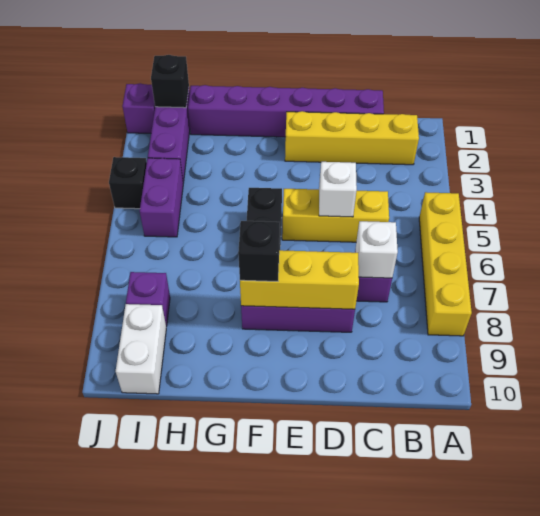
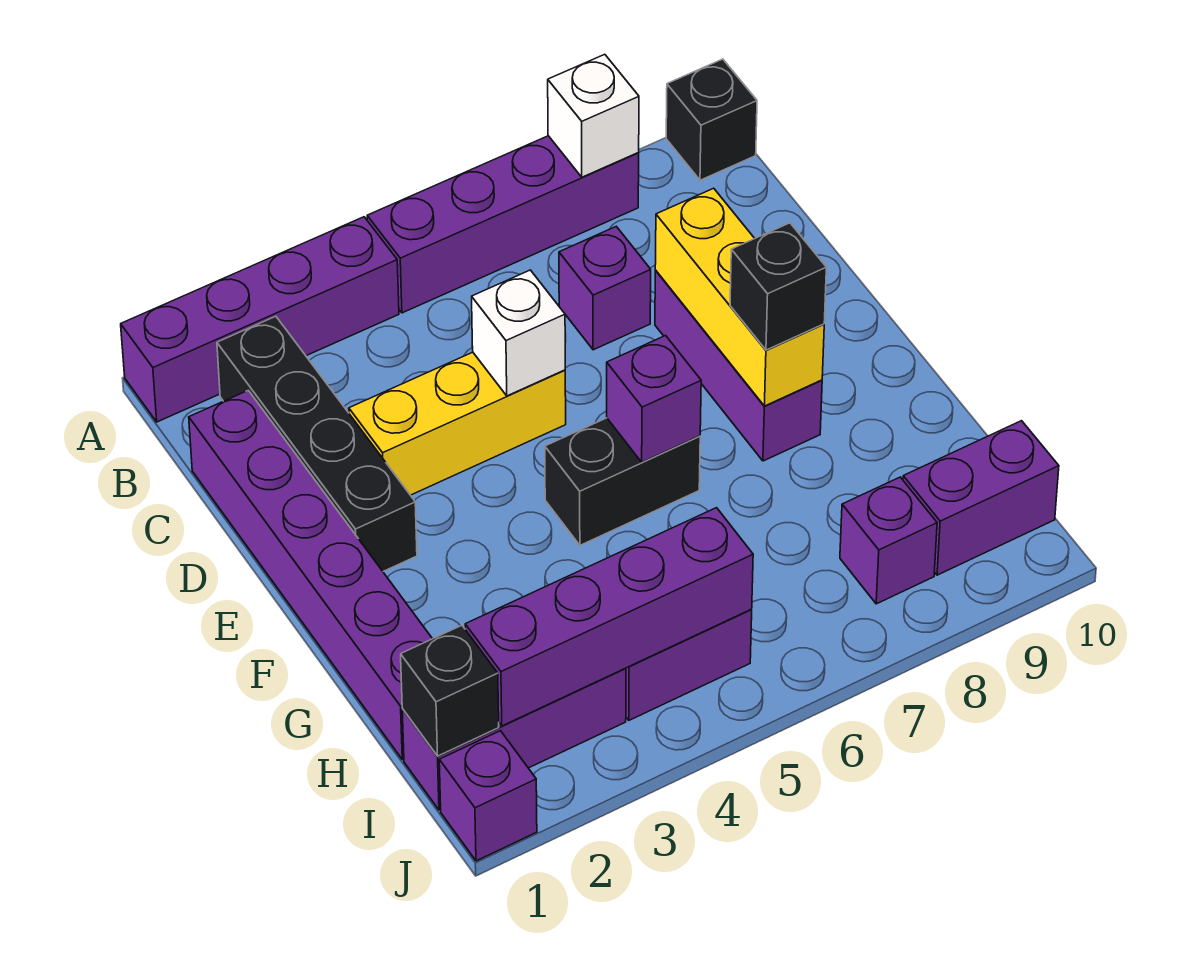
none -> purple 1x4 brick [121,217,399,422]
yellow 1x4 brick [419,192,472,336] -> purple 1x4 brick [367,136,639,313]
yellow 1x4 brick [285,111,419,165] -> black 1x4 brick [217,316,417,571]
yellow 1x3 brick [282,189,389,242] -> yellow 1x3 brick turned to [349,352,566,495]
white 1x1 brick [356,221,398,278] -> white 1x1 brick moved to [548,54,639,177]
none -> purple 1x1 brick [607,336,701,462]
none -> purple 1x4 brick [465,508,753,726]
white 1x2 brick [116,304,166,394] -> purple 1x2 brick [903,421,1059,575]
black 1x1 brick [109,157,147,209] -> black 1x1 brick moved to [666,59,757,180]

